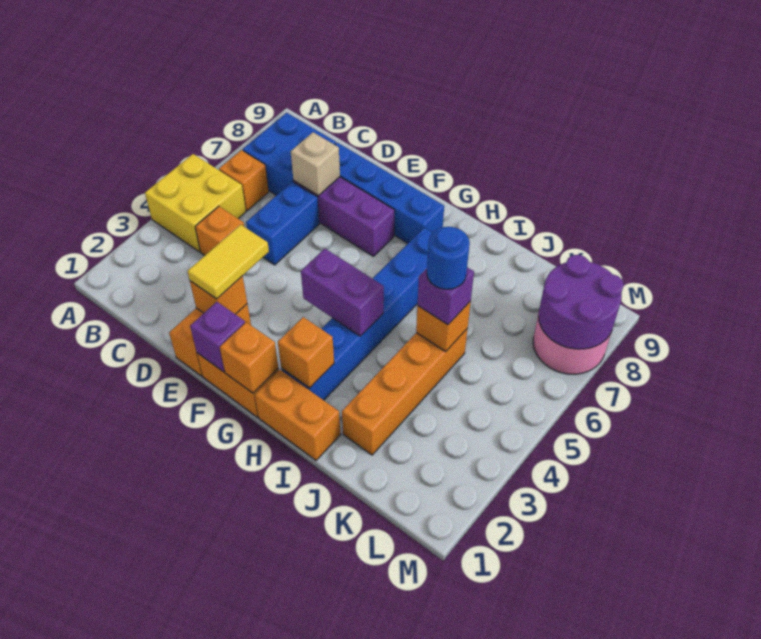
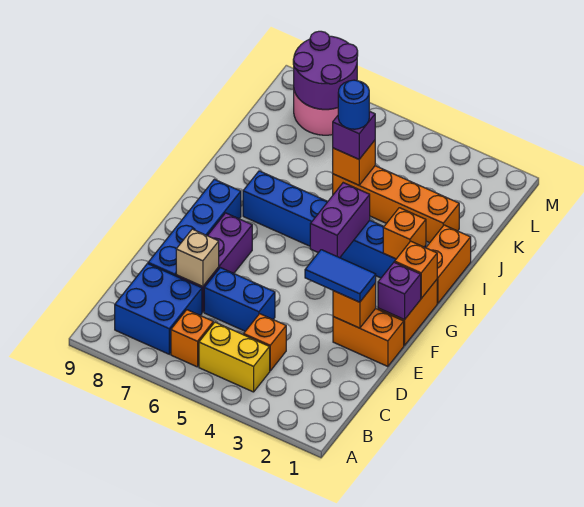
yellow 2x2 brick [145,154,246,252] -> yellow 1x2 brick [199,322,270,392]
yellow 1x2 tile [187,225,269,299] -> blue 1x2 tile [305,250,376,302]

